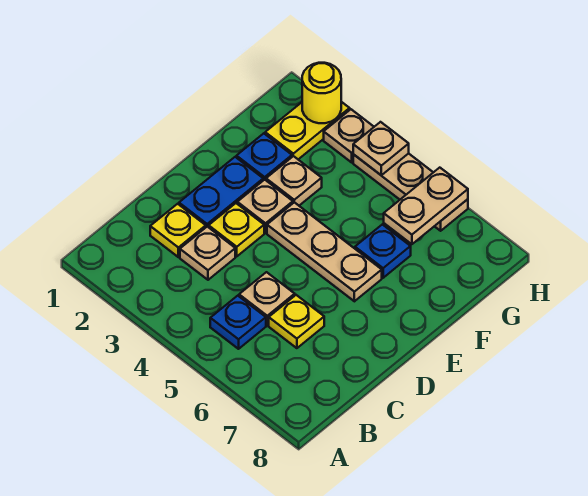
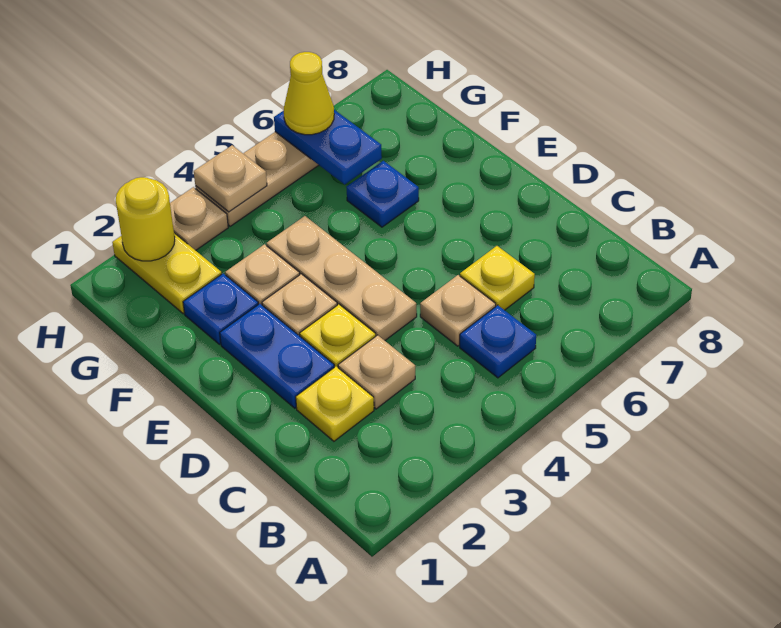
tan 1x3 plate [267,202,382,301] -> tan 1x3 plate turned to [267,216,417,341]
tan 1x2 plate [384,168,468,244] -> blue 1x2 plate [274,110,382,185]
none -> yellow 1x1 cone [284,52,334,135]

